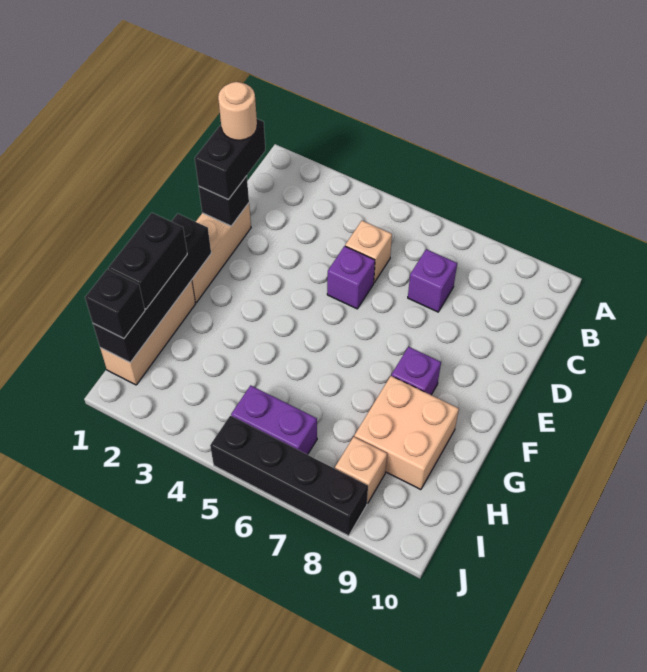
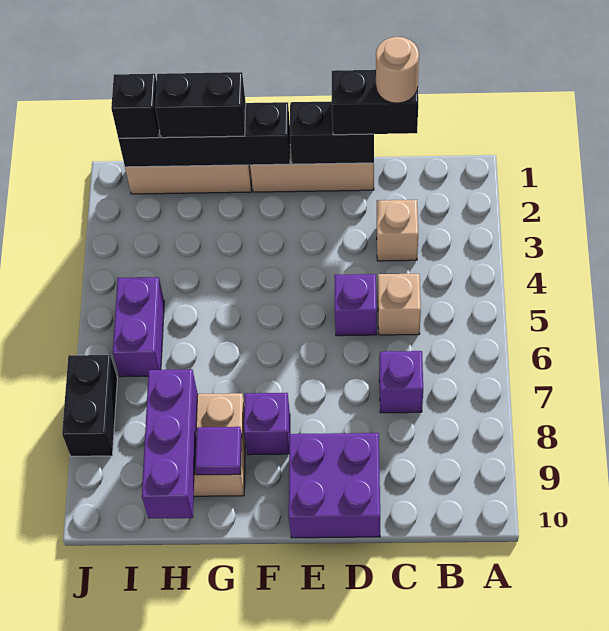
black 1x1 brick [199,176,249,226] -> black 1x2 brick [290,101,374,164]
none -> purple 2x2 brick [289,433,380,538]
none -> purple 1x1 tile [195,427,242,475]
none -> purple 1x3 brick [142,369,198,518]
tan 1x1 brick [335,437,387,503] -> tan 1x1 brick moved to [377,200,418,261]
black 1x4 brick [210,416,368,536] -> black 1x2 brick [62,355,117,456]

